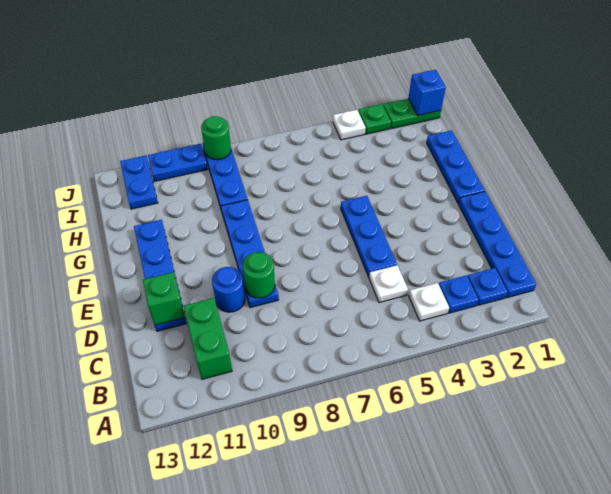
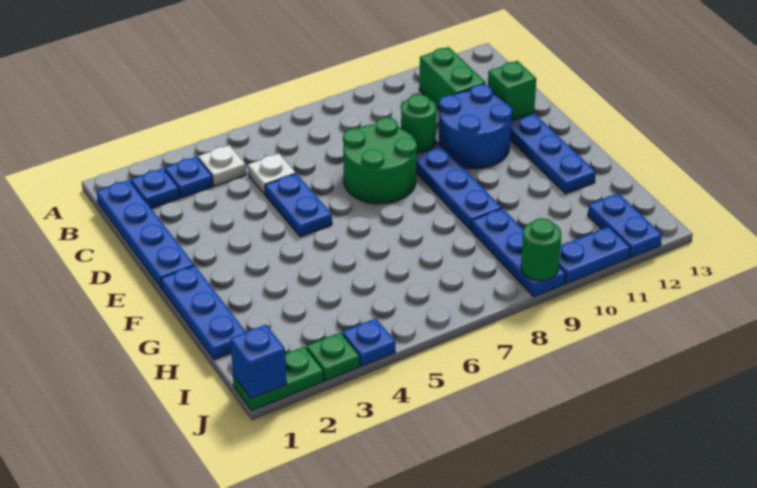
blue 1x3 plate [341,196,397,277] -> blue 1x2 plate [265,174,332,237]
none -> green 2x2 round brick [343,117,417,204]
blue 1x1 round brick [212,267,245,312] -> blue 2x2 round brick [439,84,512,169]
white 1x1 plate [333,110,366,140] -> blue 1x1 plate [342,318,395,366]

